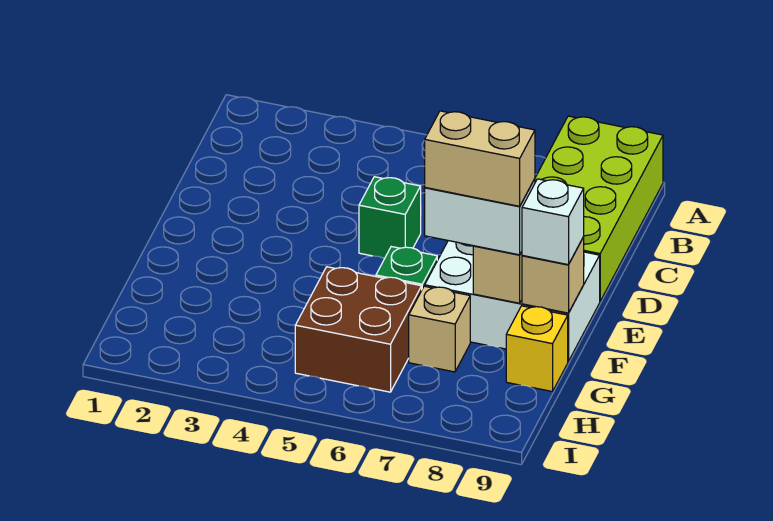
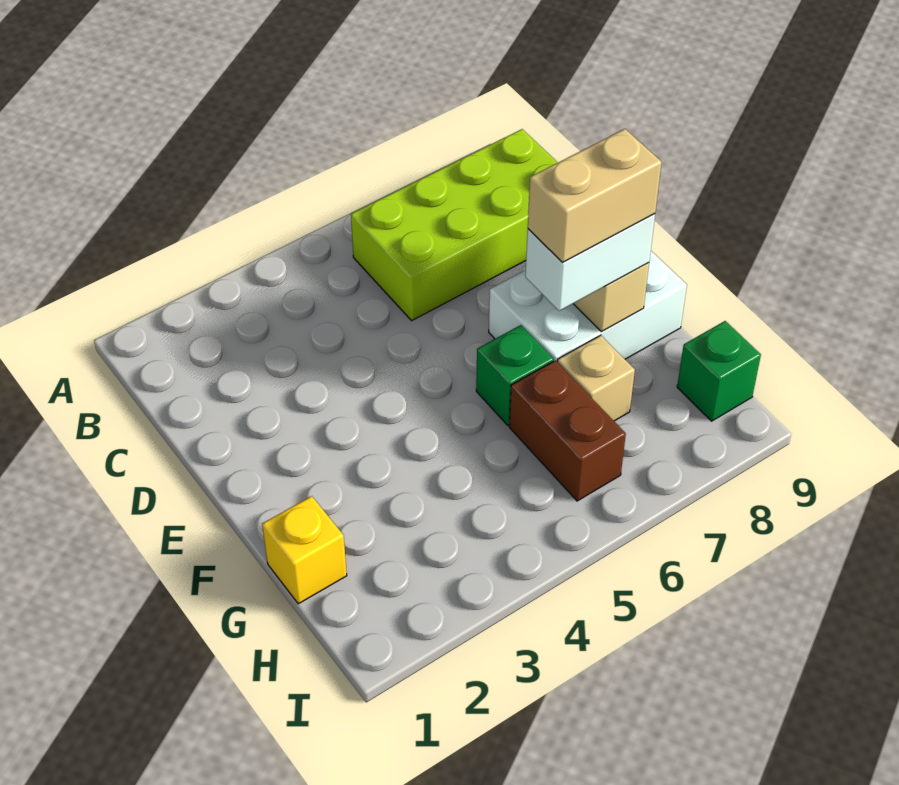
lime 2x4 brick [535,116,663,301] -> lime 2x4 brick turned to [351,129,558,321]
green 1x1 brick [359,177,421,258] -> green 1x1 brick moved to [677,321,761,421]
tan 1x1 brick [522,237,584,313] -> none
white 1x1 brick [522,179,584,265] -> none
brown 2x2 brick [295,267,422,392] -> brown 1x2 brick [509,361,626,501]
yellow 1x1 brick [506,306,568,392] -> yellow 1x1 brick moved to [262,496,347,604]

